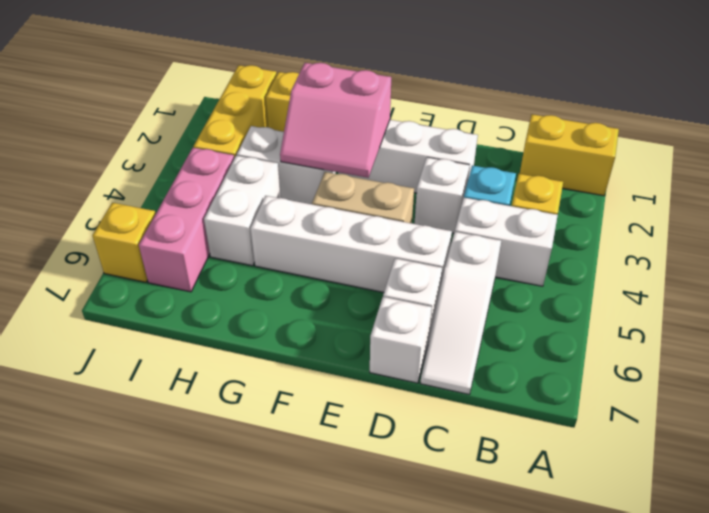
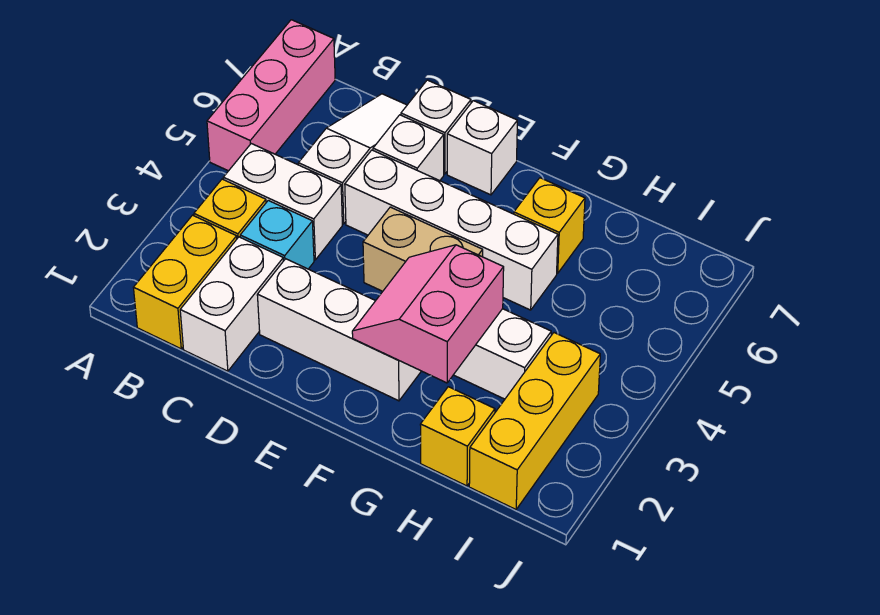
yellow 1x2 brick [520,114,619,196] -> yellow 1x2 brick turned to [133,215,237,349]
white 1x1 brick [414,157,470,233] -> white 1x1 brick moved to [447,101,517,195]
pink 2x2 slope [280,63,391,178] -> pink 2x2 slope turned to [352,245,504,383]
white 1x2 brick [204,156,281,266] -> white 1x2 brick moved to [180,237,283,371]
pink 1x3 brick [139,148,234,292] -> pink 1x3 brick moved to [207,20,335,171]
yellow 1x1 brick [92,203,156,282] -> yellow 1x1 brick moved to [514,178,585,273]

